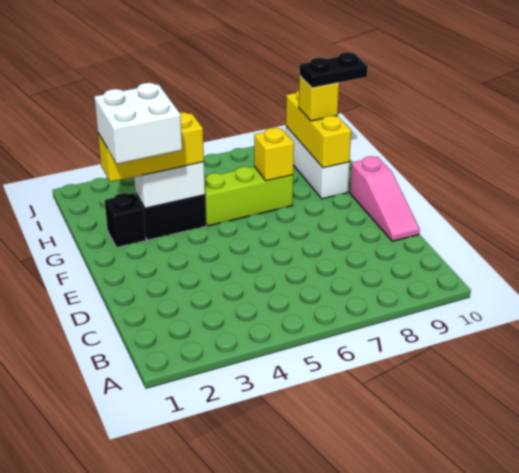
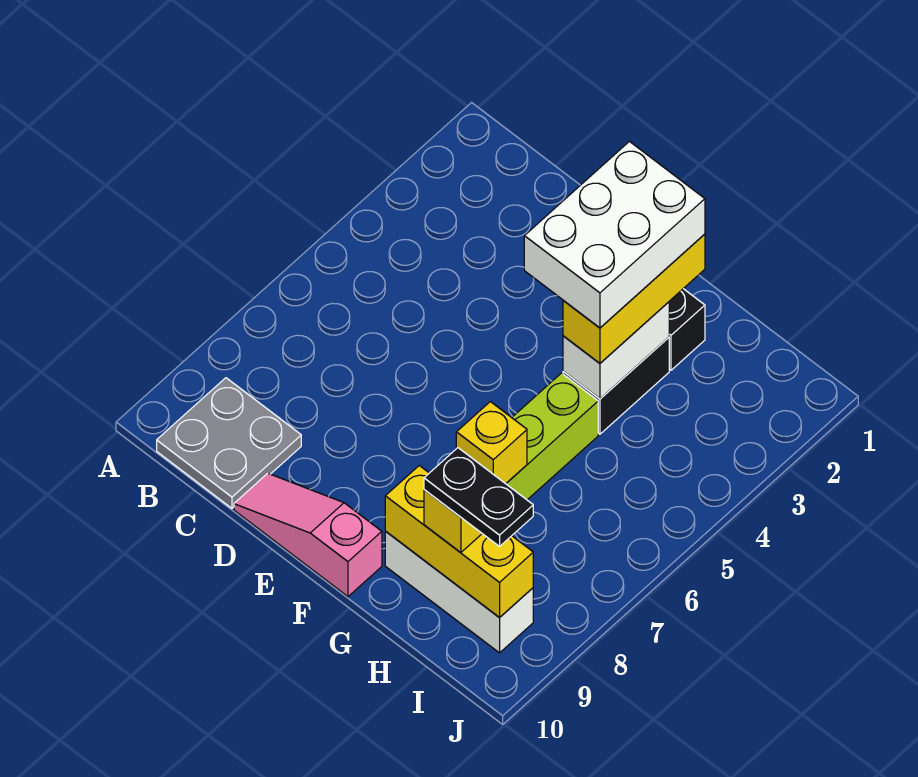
none -> grey 2x2 plate [157,378,301,508]
white 2x2 brick [94,83,182,164] -> white 2x3 brick [524,142,705,328]
black 1x2 plate [299,52,368,88] -> black 1x2 plate turned to [424,448,533,546]

